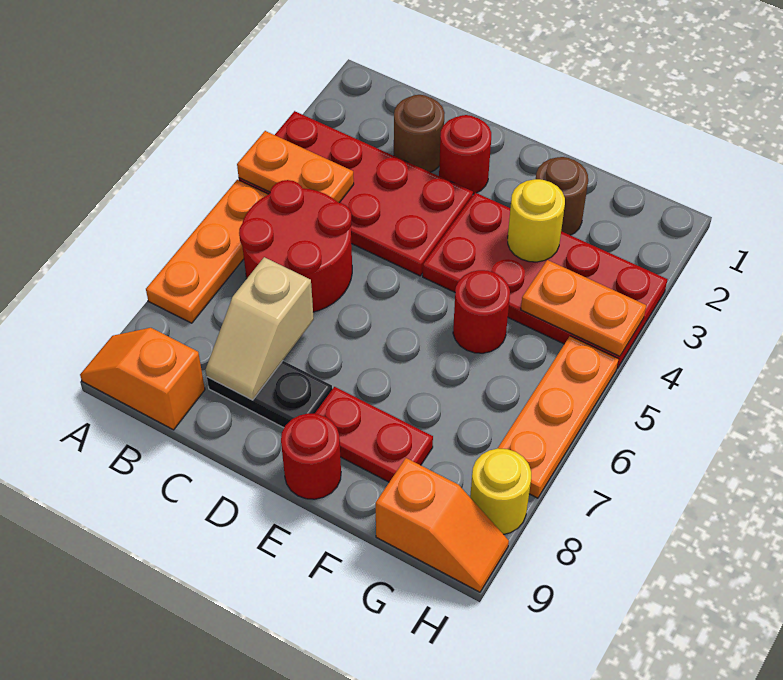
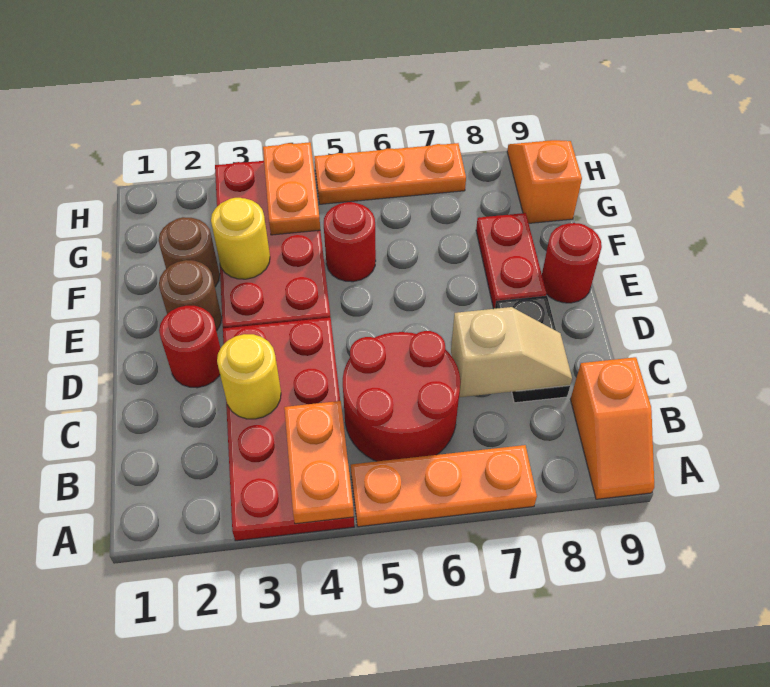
brown 1x1 round brick [394,95,445,172] -> brown 1x1 round brick moved to [159,260,222,331]
yellow 1x1 round brick [470,448,531,534] -> yellow 1x1 round brick moved to [217,334,281,419]

